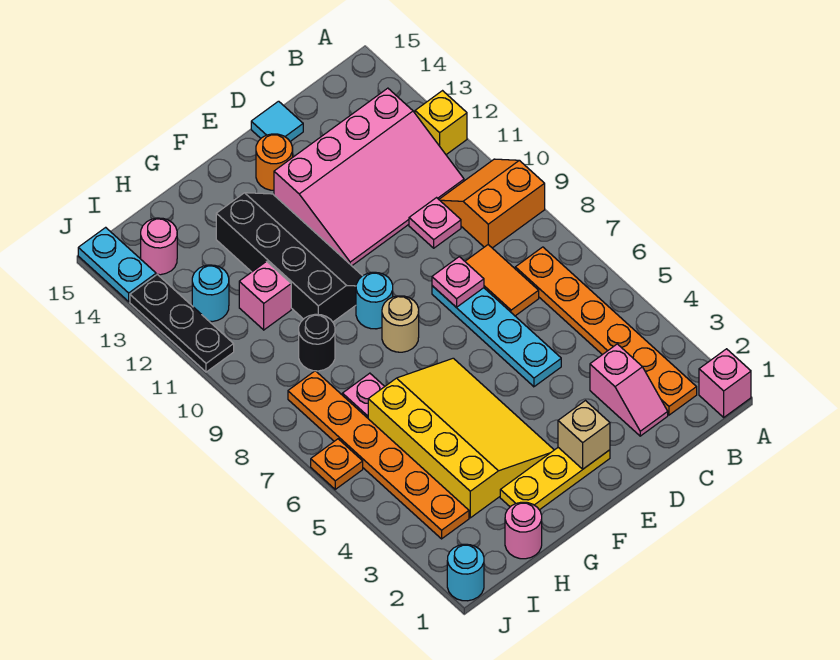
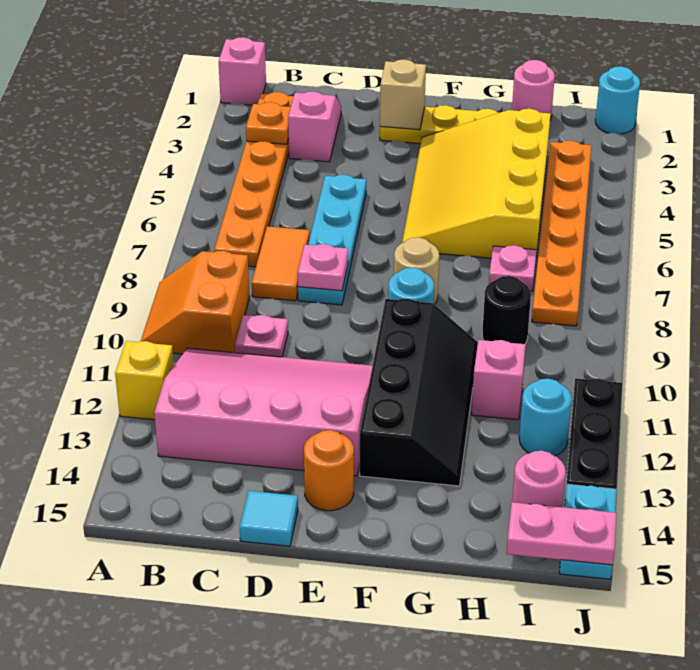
orange 2x2 slope [439,159,545,248] -> orange 2x2 slope turned to [141,251,250,354]
black 2x4 slope [216,193,362,322] -> black 2x4 slope turned to [360,299,478,486]
none -> pink 1x2 plate [507,502,617,565]
orange 1x1 plate [311,439,363,489] -> orange 1x1 plate moved to [246,102,291,144]

